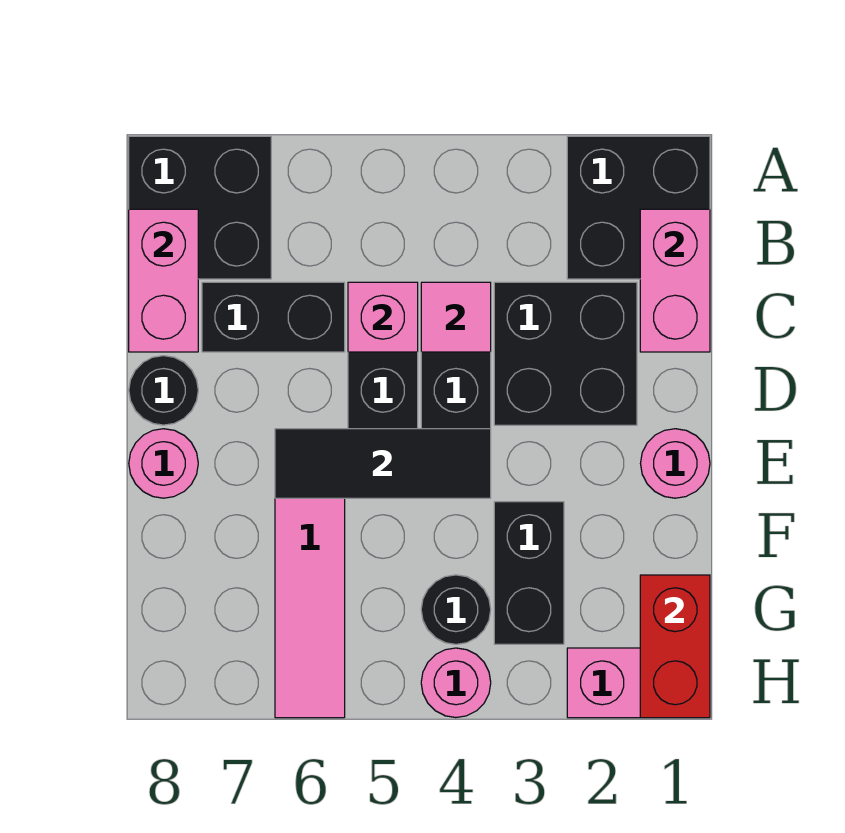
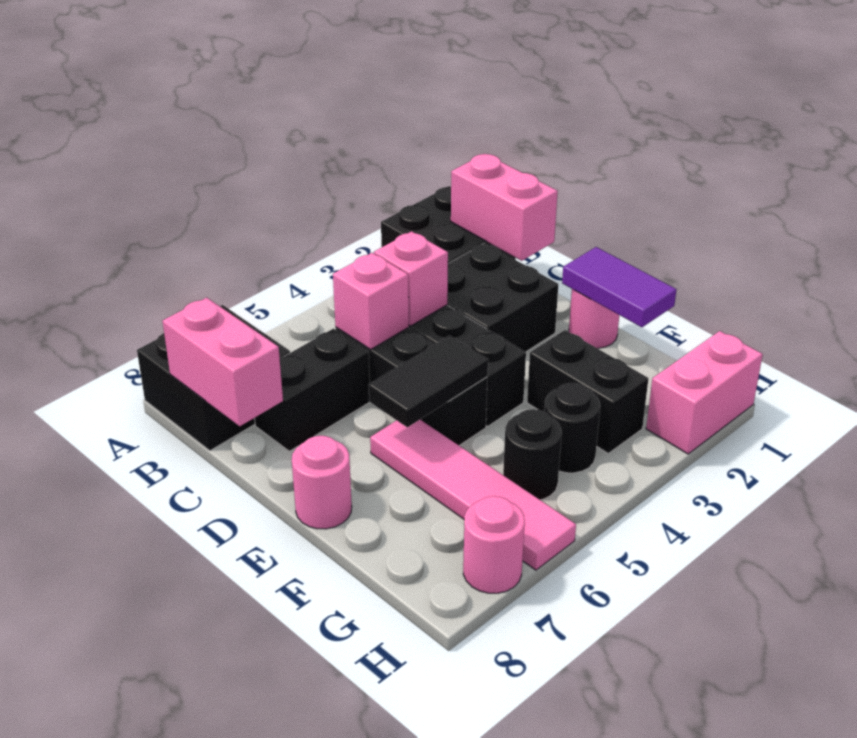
pink 1x1 tile [421,282,491,352] -> pink 1x1 brick [374,231,448,326]
black 1x1 round brick [129,356,198,425] -> black 1x1 round brick moved to [503,409,562,500]
none -> purple 1x2 tile [562,247,676,327]
black 1x3 tile [275,429,491,498] -> black 1x2 tile [369,336,488,427]
red 1x2 brick [640,575,710,718] -> none
pink 1x1 round brick [421,648,491,718] -> pink 1x1 round brick moved to [463,496,525,593]

